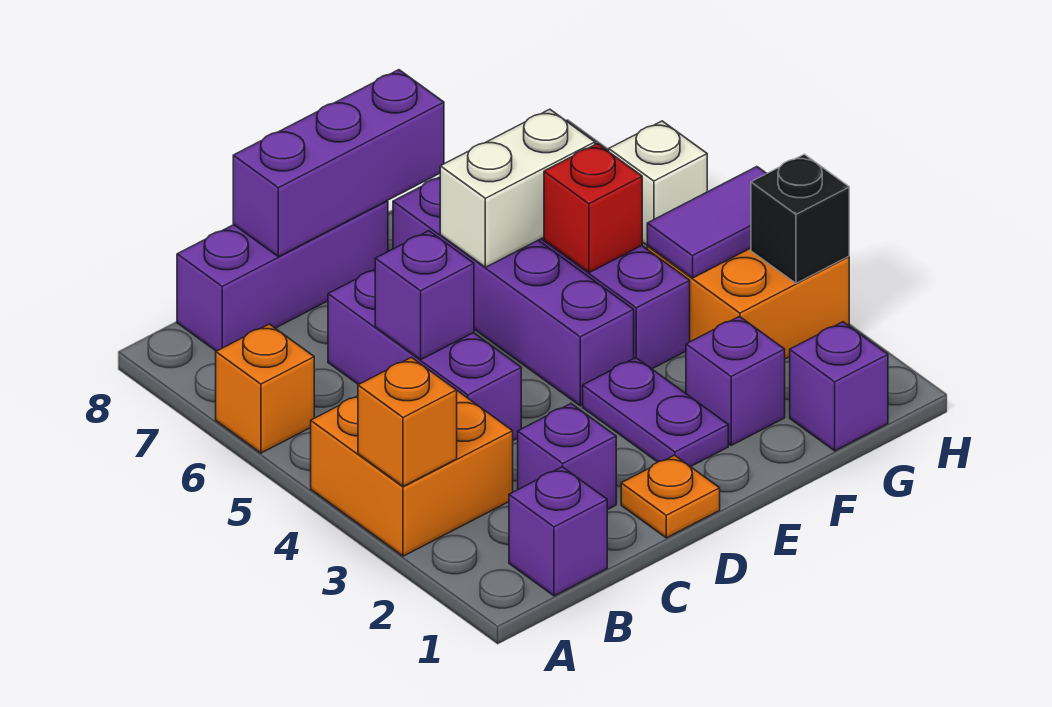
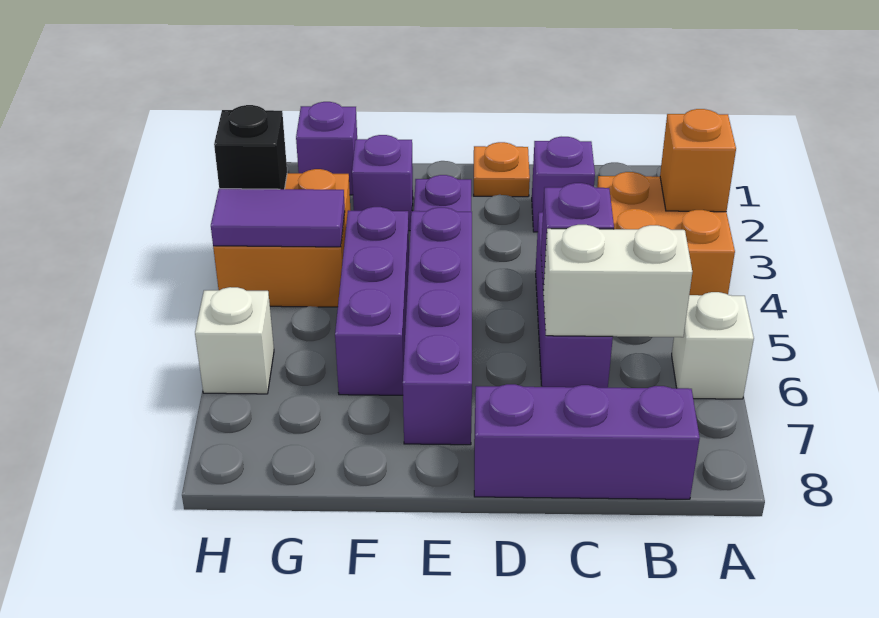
orange 1x1 brick [216,324,314,453] -> white 1x1 brick [672,292,754,399]
purple 1x1 brick [509,467,607,596] -> none
purple 1x3 brick [233,70,444,257] -> none
white 1x2 brick [440,109,595,267] -> white 1x2 brick moved to [543,225,692,337]
red 1x1 brick [544,144,642,273] -> none

